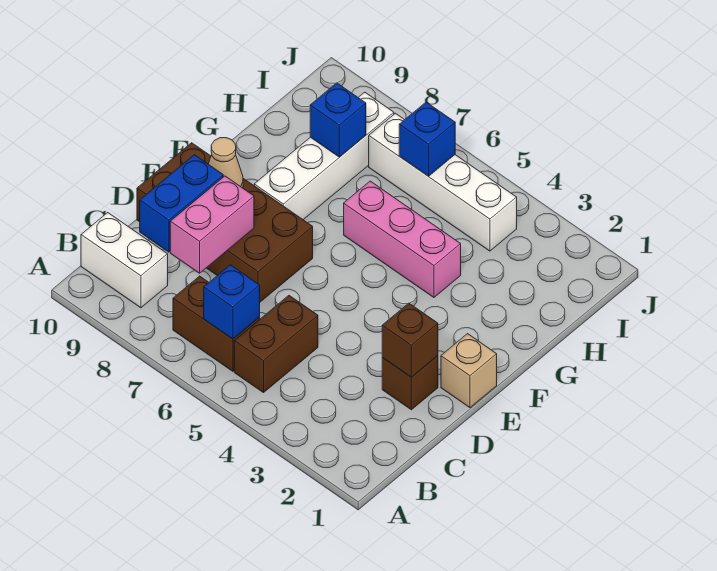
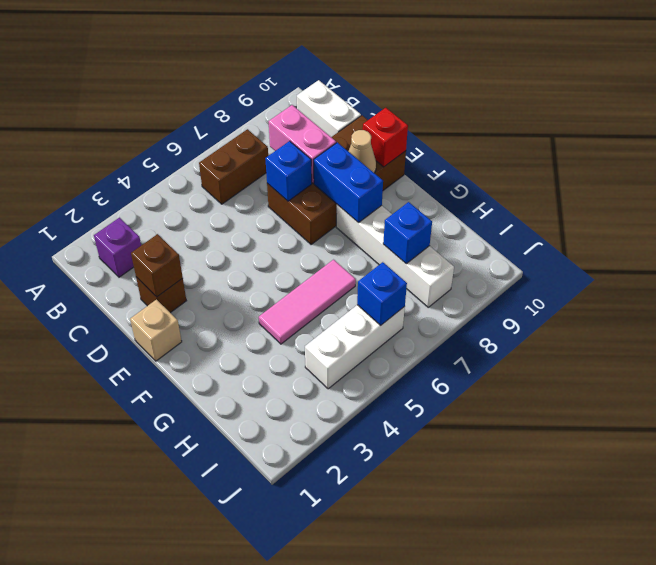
none -> purple 1x1 brick [94,218,141,277]
brown 1x2 brick [234,296,318,393] -> none
blue 1x1 brick [204,265,260,339] -> blue 1x1 brick moved to [265,141,312,201]
white 1x2 brick [81,213,168,308] -> white 1x2 brick turned to [297,80,361,137]
blue 1x2 brick [140,155,223,252] -> blue 1x2 brick moved to [314,143,383,223]
none -> red 1x1 brick [363,108,408,167]
pink 1x3 brick [344,181,461,297] -> pink 1x3 tile [259,260,356,344]
white 1x4 brick [369,113,517,251] -> white 1x3 brick [305,305,405,389]

